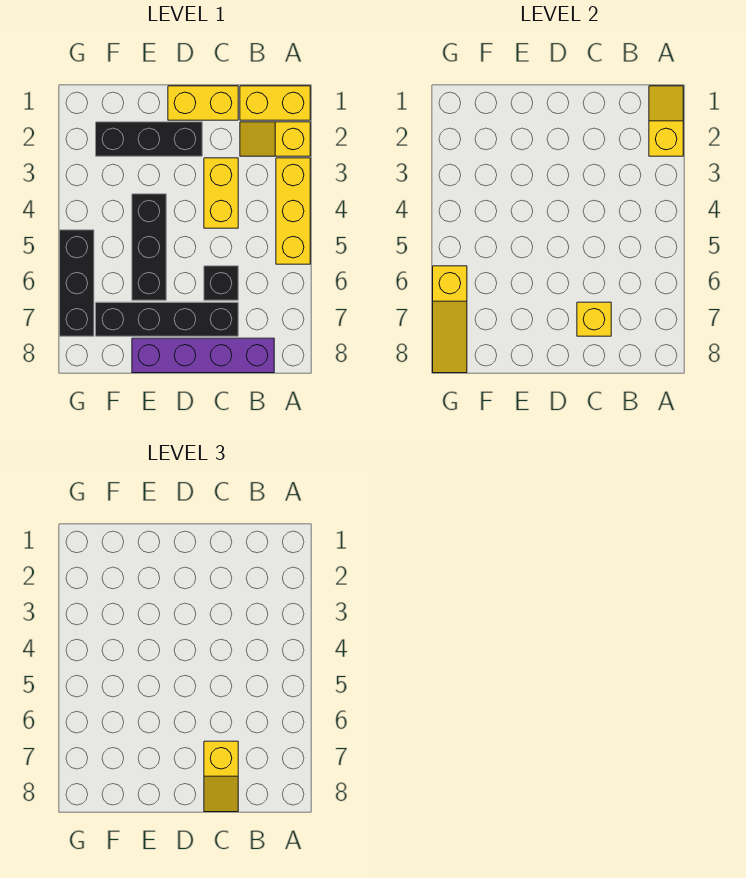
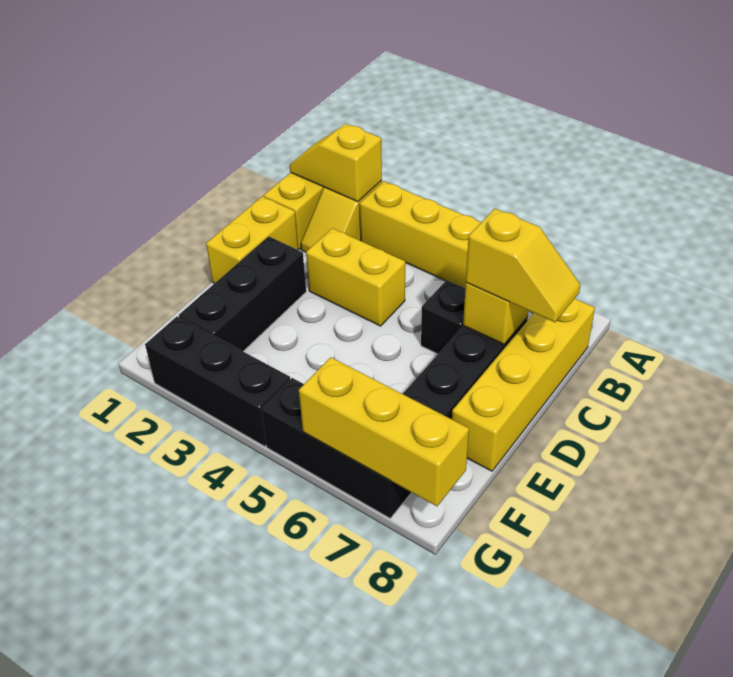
purple 1x4 brick [132,338,274,373] -> yellow 1x4 brick [452,299,595,471]
black 1x3 brick [132,194,166,300] -> black 1x3 brick moved to [145,317,290,446]
yellow 1x3 slope [433,266,467,373] -> yellow 1x3 brick [299,357,469,506]

